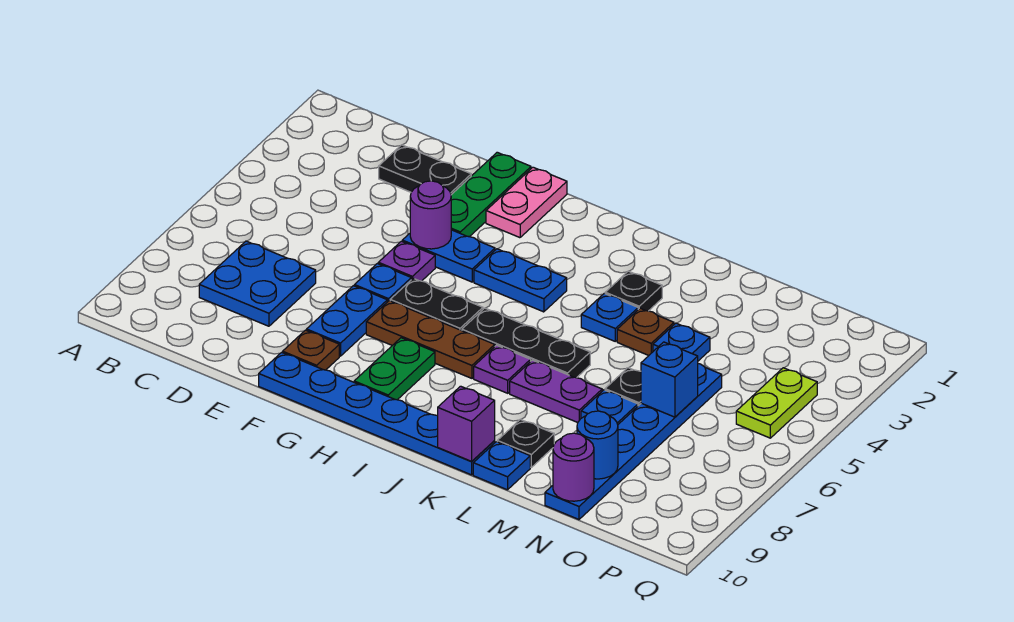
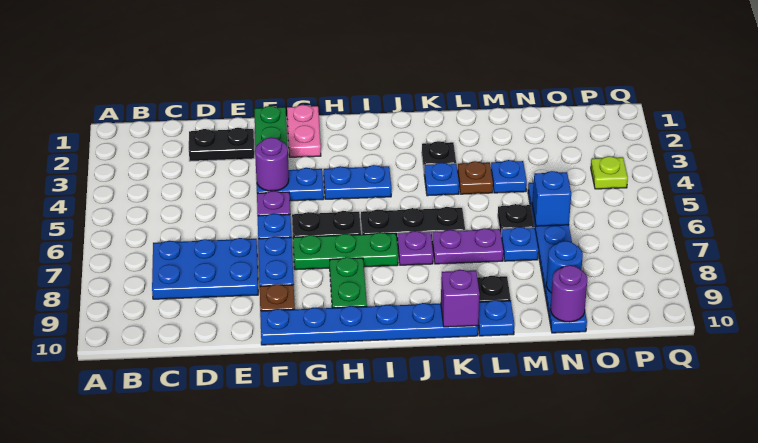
blue 2x2 plate [199,241,316,326] -> blue 2x3 plate [152,238,258,299]
brown 1x3 plate [366,301,495,378] -> green 1x3 plate [293,232,398,270]
lime 1x2 plate [736,368,817,438] -> lime 1x1 plate [591,156,628,189]

